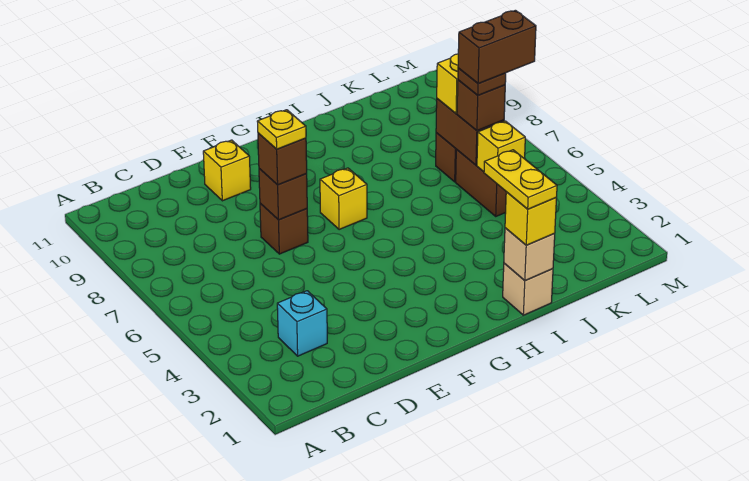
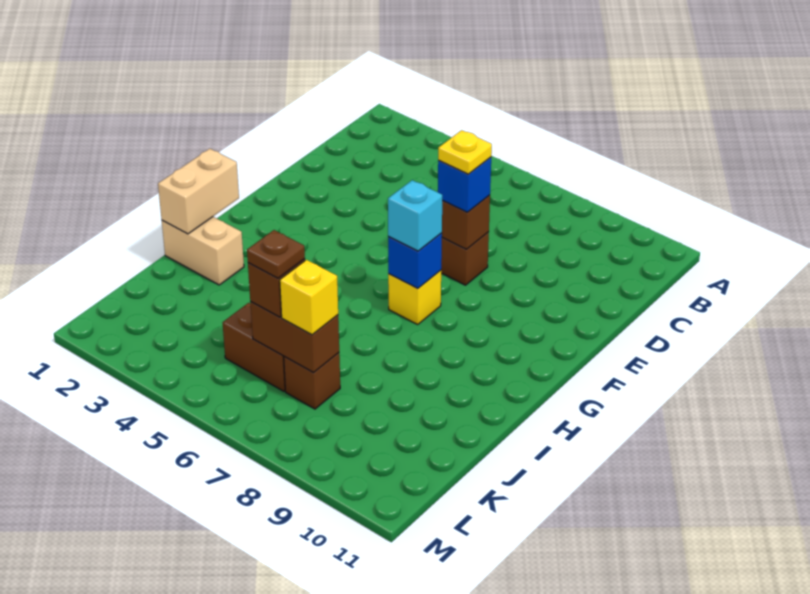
cyan 1x1 brick [277,291,327,356] -> cyan 1x1 brick moved to [388,180,442,251]
brown 1x1 brick [258,133,307,185] -> blue 1x1 brick [438,157,491,212]
yellow 1x1 brick [203,140,251,201] -> none
none -> blue 1x1 brick [388,233,442,289]
tan 1x1 brick [503,263,553,315] -> tan 1x2 brick [162,217,244,285]
tan 1x1 brick [504,228,555,281] -> tan 1x2 brick [158,149,239,234]
yellow 1x1 brick [505,192,556,245] -> none
yellow 1x2 plate [484,150,557,209] -> none
yellow 1x1 brick [477,121,525,172] -> none
brown 1x2 brick [458,10,536,83] -> none

